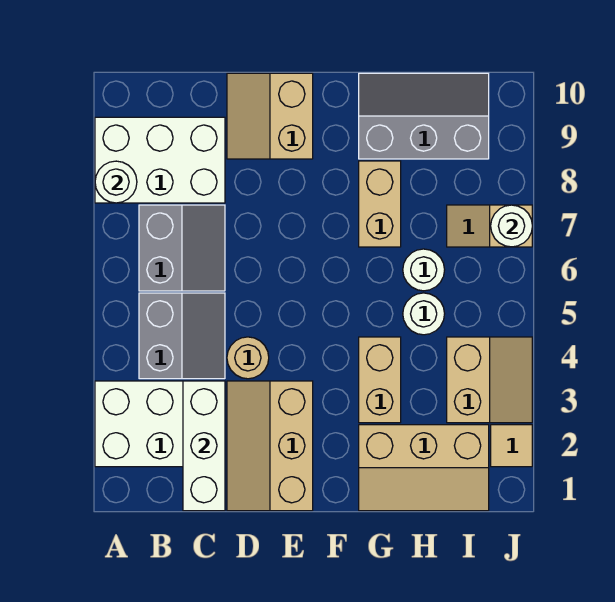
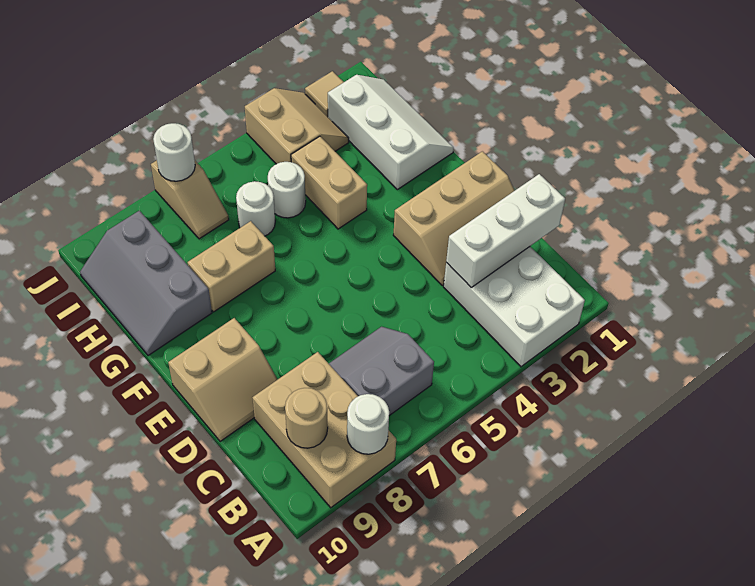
white 2x3 brick [95,117,225,203] -> tan 2x3 brick [253,352,396,508]
grey 2x2 slope [139,293,225,379] -> none
tan 1x1 round brick [227,337,269,379] -> tan 1x1 round brick moved to [285,388,328,448]
tan 2x3 slope [359,425,489,511] -> white 2x3 slope [328,75,454,190]
tan 1x2 brick [359,337,401,423] -> tan 1x2 brick turned to [291,136,367,229]
tan 2x2 slope [447,337,532,423] -> tan 2x2 slope turned to [245,88,349,164]

